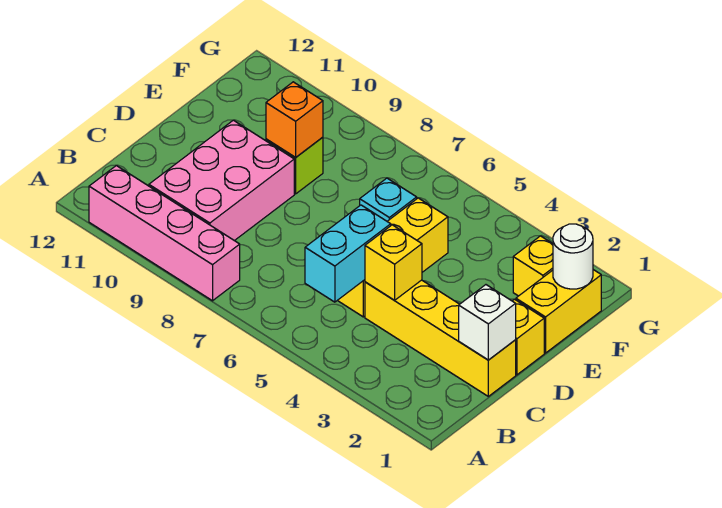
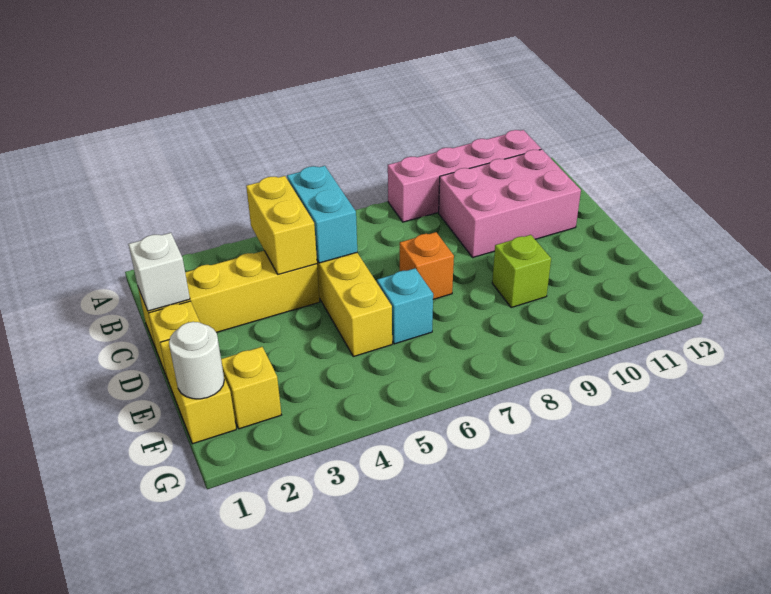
pink 2x3 brick [149,120,294,241] -> pink 2x3 brick turned to [439,149,581,257]
yellow 1x1 brick [365,225,422,300] -> yellow 1x2 brick [246,176,317,274]
orange 1x1 brick [266,82,323,157] -> orange 1x1 brick moved to [400,232,454,299]

